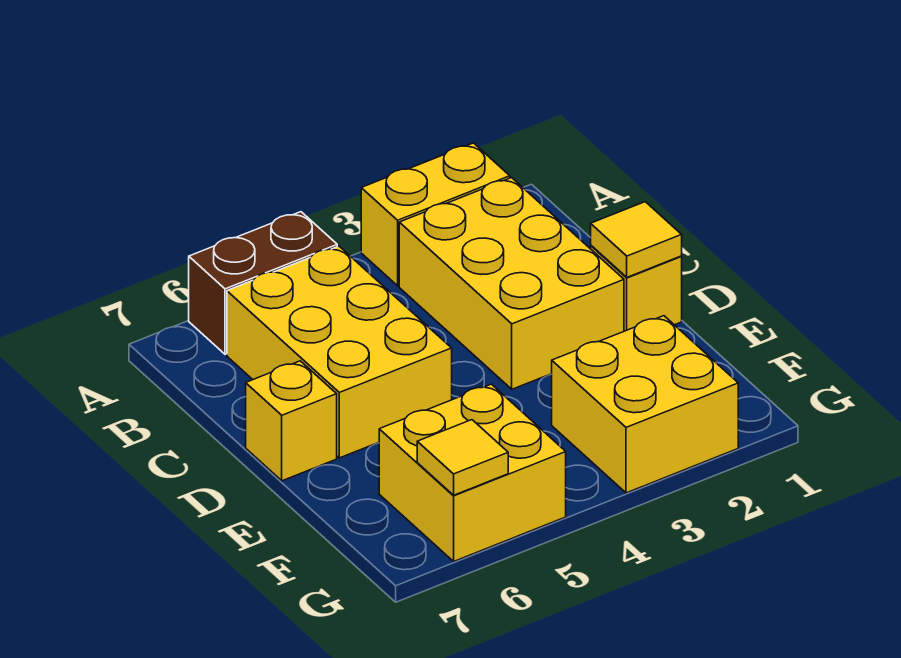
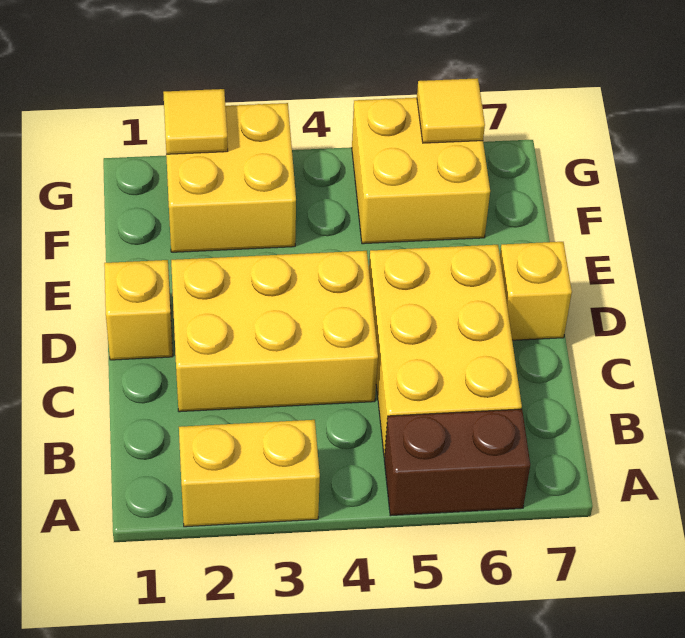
yellow 2x3 brick [399,178,624,389] -> yellow 2x3 brick turned to [171,251,378,412]
yellow 1x1 tile [591,202,682,277] -> yellow 1x1 tile moved to [163,89,228,154]

